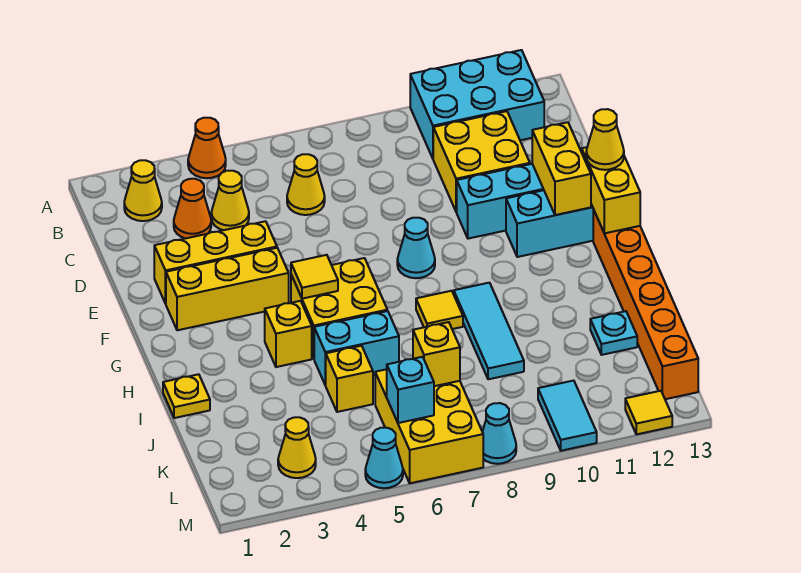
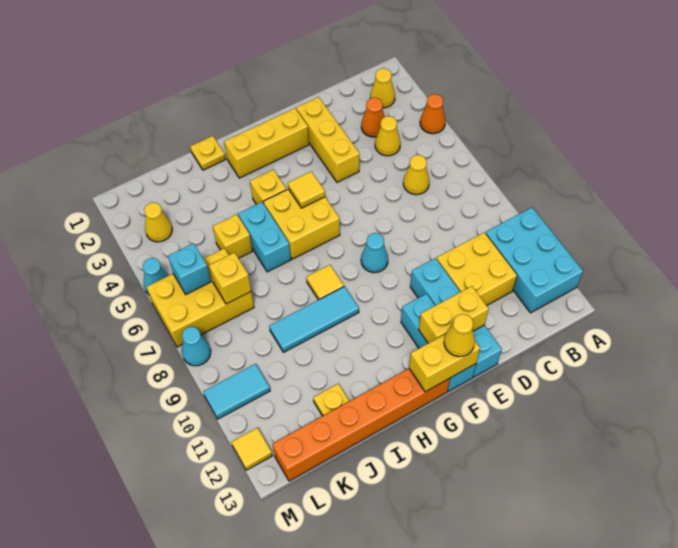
yellow 1x3 brick [166,248,289,330] -> yellow 1x3 brick turned to [224,108,309,178]
cyan 1x1 plate [590,311,637,355] -> yellow 1x1 plate [313,384,349,416]

